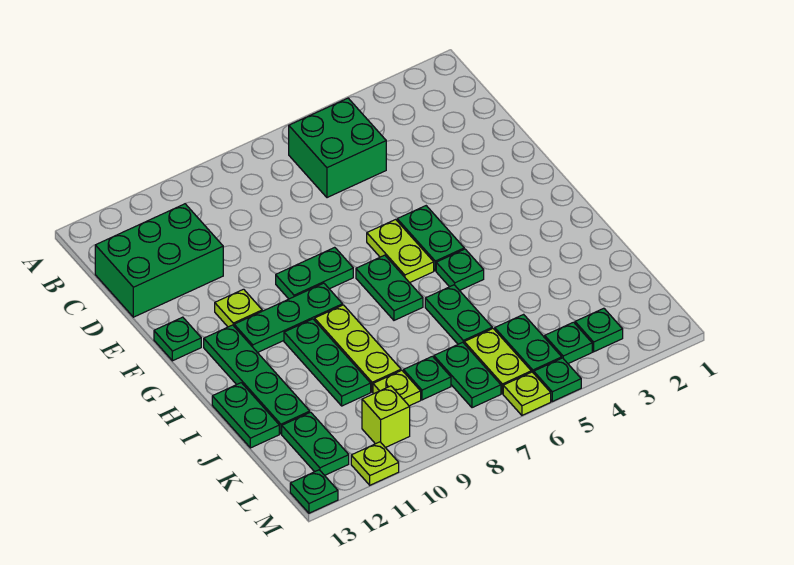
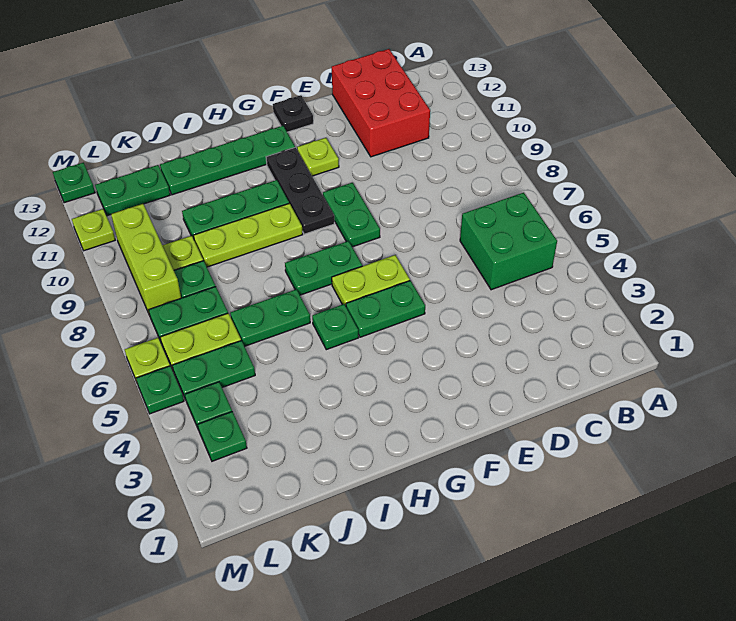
green 2x3 brick [95,204,223,317] -> red 2x3 brick [332,49,430,157]
green 1x1 plate [154,317,201,361] -> black 1x1 plate [273,95,313,132]
green 1x3 plate [234,283,343,353] -> black 1x3 plate [266,147,334,234]
green 1x2 plate [212,383,279,448] -> none
lime 1x1 brick [362,386,410,448] -> lime 1x3 brick [111,204,181,315]

